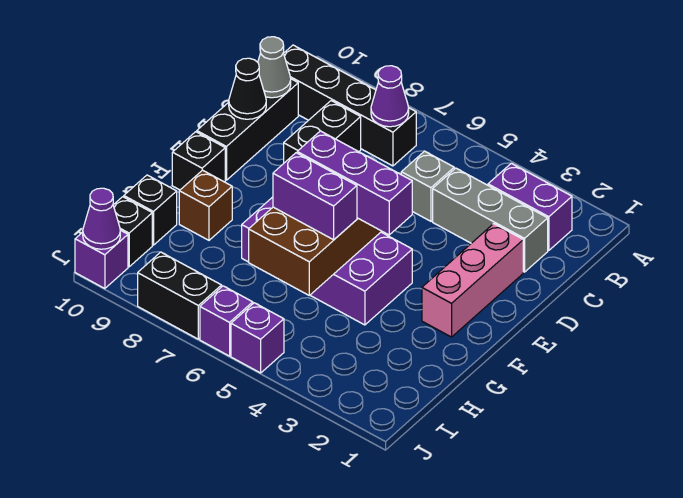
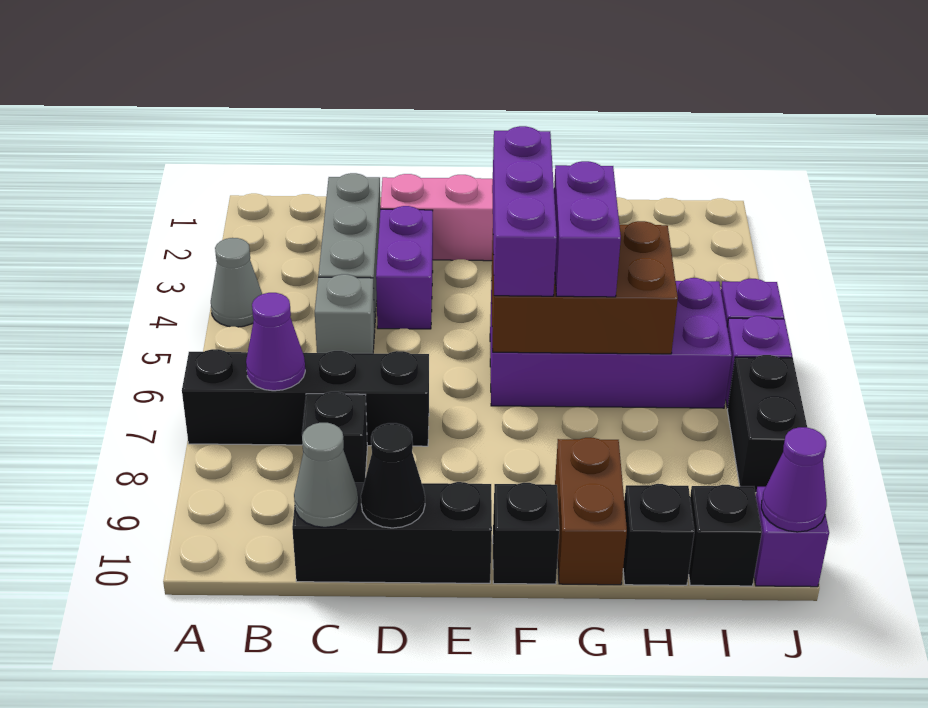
none -> grey 1x1 cone [211,238,262,327]
purple 1x2 brick [488,163,572,250] -> purple 1x2 brick moved to [376,206,433,329]
black 1x4 brick [284,45,416,166] -> black 1x4 brick turned to [182,349,429,446]
black 1x2 brick [284,101,361,163] -> black 1x1 brick [302,392,367,483]
purple 2x4 brick [242,197,412,325] -> purple 2x4 brick turned to [490,278,732,408]
brown 1x1 brick [179,170,232,240] -> brown 1x2 brick [555,438,627,585]

